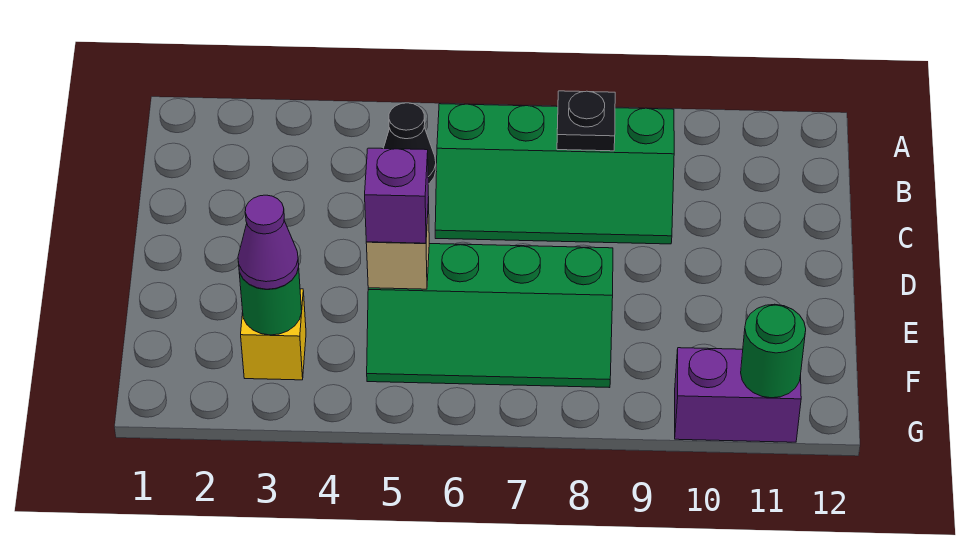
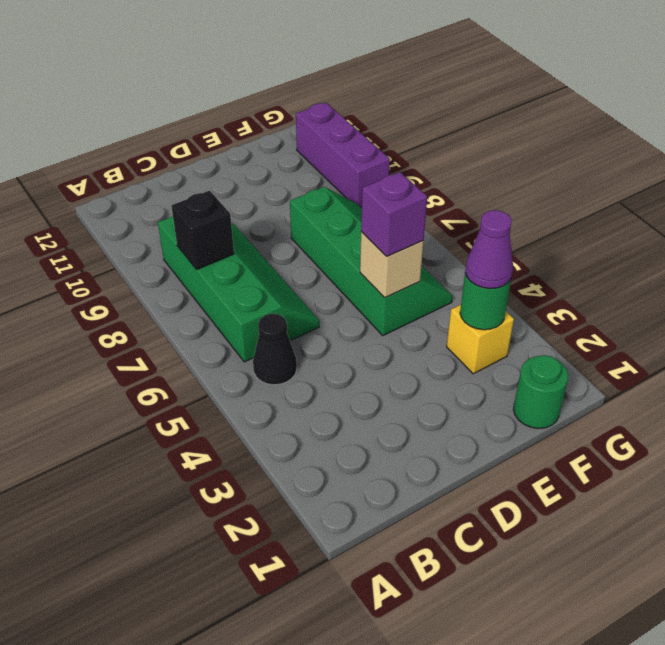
black 1x1 plate [557,91,615,151] -> black 1x1 brick [171,191,234,269]
purple 1x2 brick [675,348,801,442] -> purple 1x3 brick [296,103,390,207]
green 1x1 round brick [741,304,806,398] -> green 1x1 round brick moved to [514,355,568,428]

